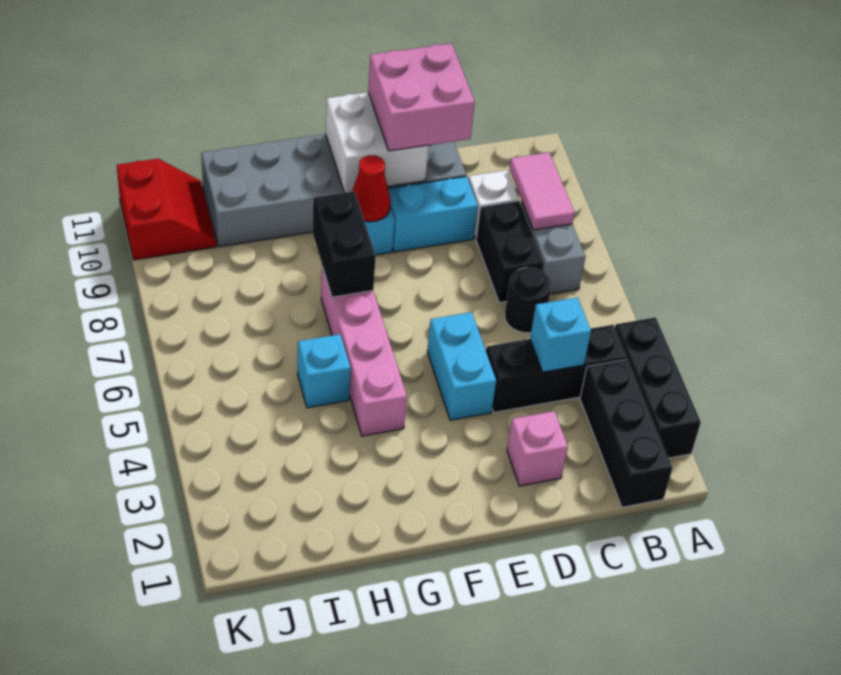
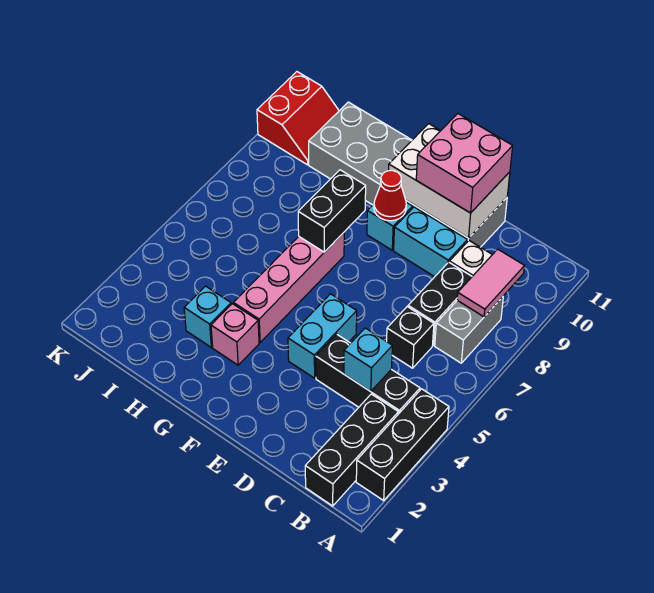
black 1x1 round brick [505,268,552,333] -> black 1x1 brick [387,307,434,368]
pink 1x1 brick [507,411,568,486] -> pink 1x1 brick moved to [211,304,259,365]
white 2x2 brick [326,92,429,193] -> white 2x3 brick [389,124,510,238]
cyan 1x1 brick [298,334,351,408] -> cyan 1x1 brick moved to [184,286,231,347]

